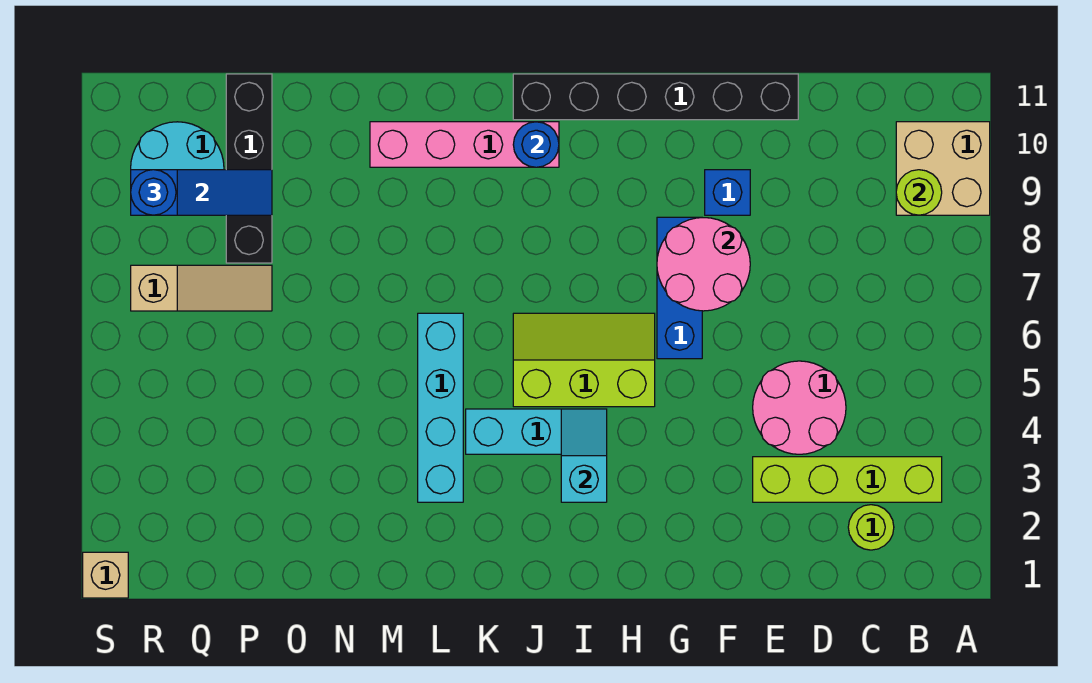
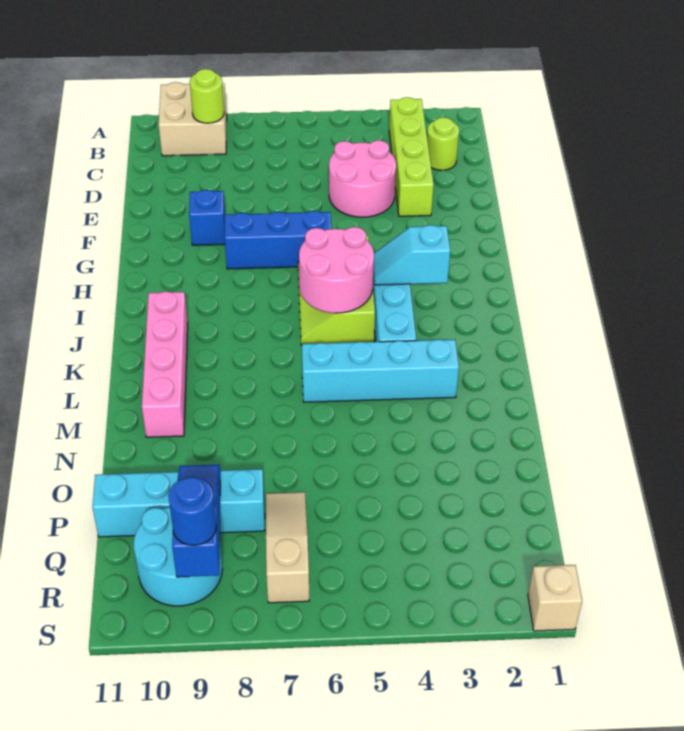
black 1x6 brick [513,74,798,120] -> none
pink 2x2 round brick [657,218,750,311] -> pink 2x2 round brick moved to [299,227,374,313]
blue 1x1 round brick [513,122,559,167] -> none
black 1x4 brick [226,74,272,263] -> cyan 1x4 brick [92,469,265,537]

